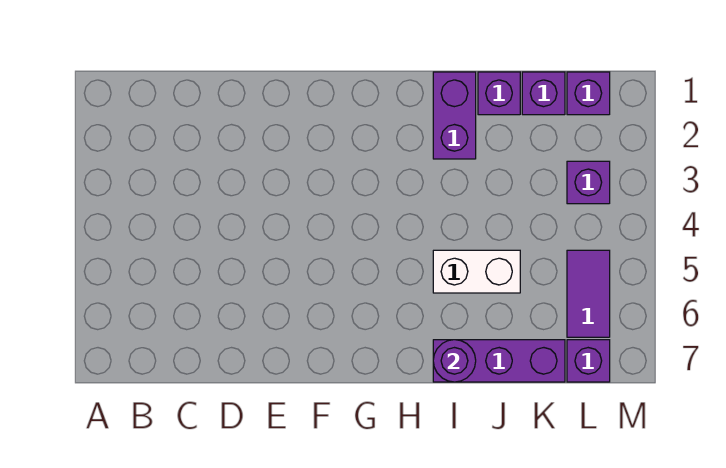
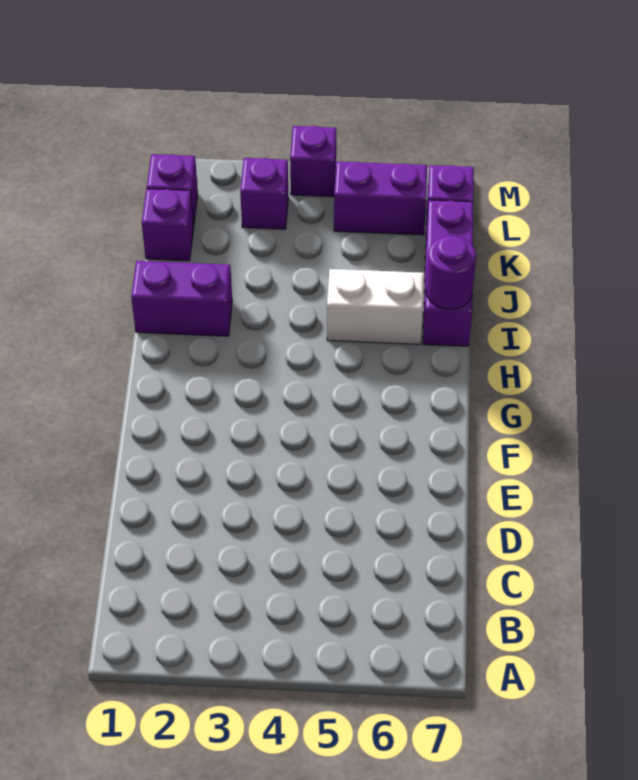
white 1x2 brick [433,250,520,293] -> white 1x2 brick turned to [327,269,424,344]
purple 1x1 brick [478,72,520,115] -> purple 1x1 brick moved to [290,126,336,197]
purple 1x2 tile [567,250,610,337] -> purple 1x2 brick [334,162,427,235]

